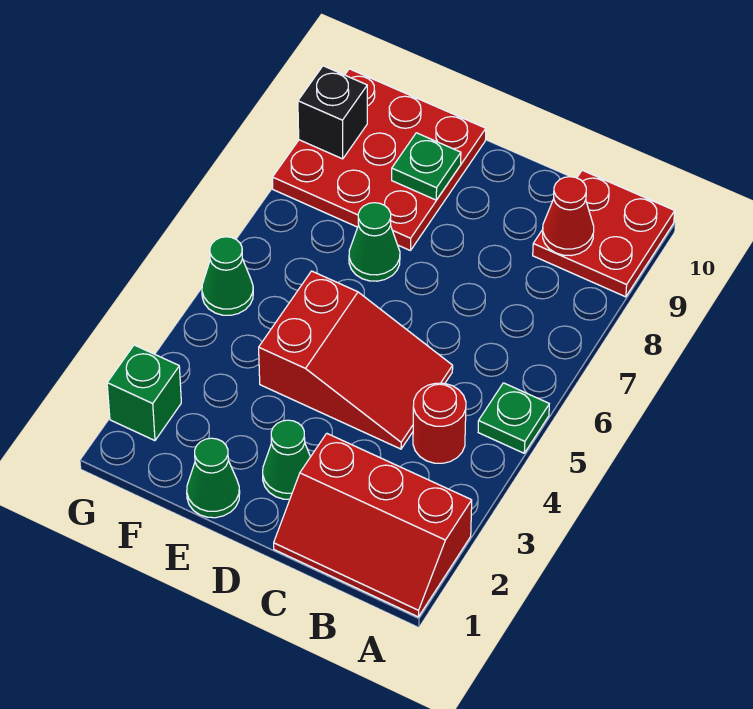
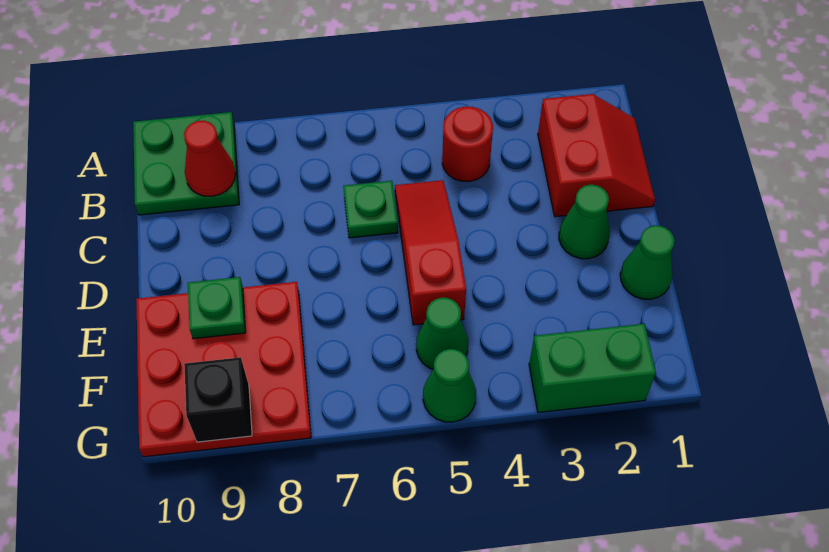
red 2x3 slope [274,434,472,617] -> red 2x2 slope [538,94,655,217]
green 1x1 plate [478,383,549,453] -> green 1x1 plate moved to [343,181,398,238]
red 2x2 plate [533,170,675,297] -> green 2x2 plate [133,112,239,215]
red 2x3 slope [259,271,453,449] -> red 1x3 slope [395,180,466,325]
green 1x1 cone [349,203,400,281] -> green 1x1 cone moved to [416,298,468,369]
green 1x1 brick [107,345,181,441] -> green 1x2 brick [529,324,656,413]

